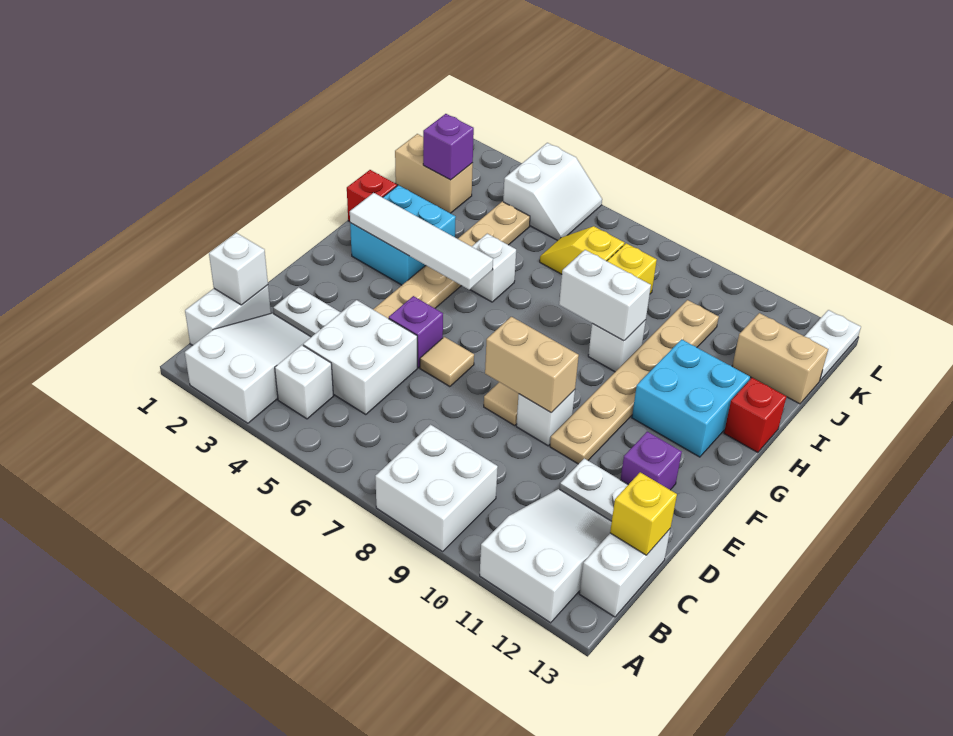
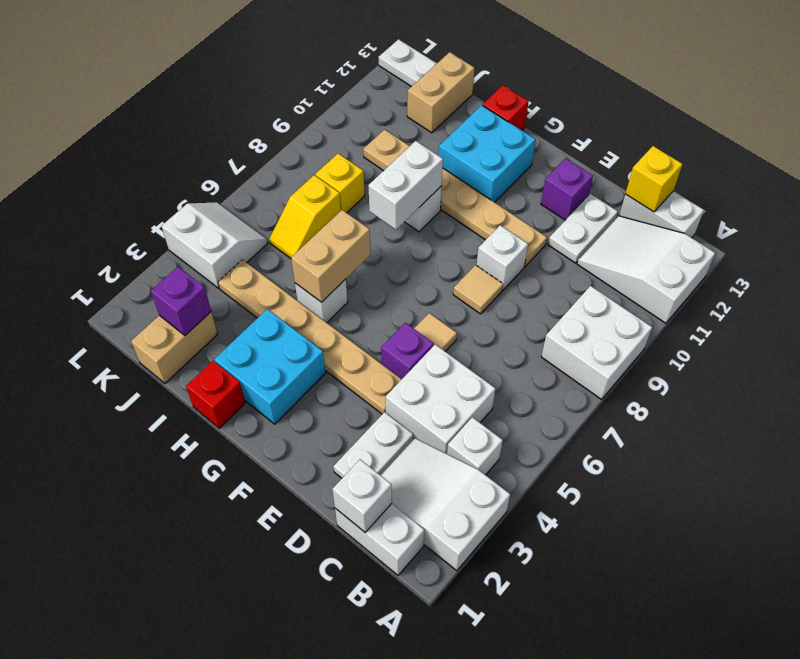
tan 1x2 brick [485,317,579,413] -> tan 1x2 brick moved to [291,210,371,302]
white 1x4 tile [350,193,493,290] -> none

